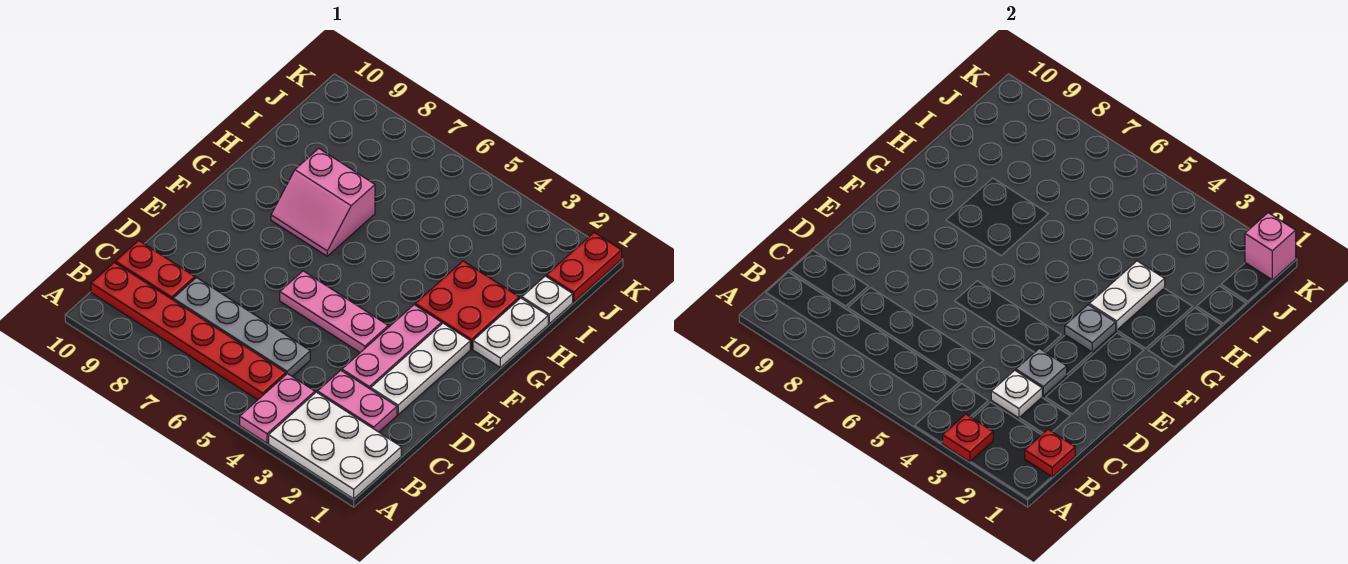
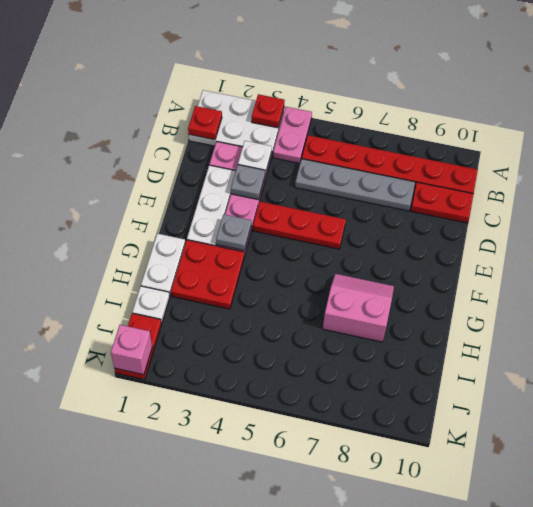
pink 1x3 plate [280,271,388,352] -> red 1x3 plate [253,202,346,249]
white 1x2 plate [1089,261,1165,330] -> none

